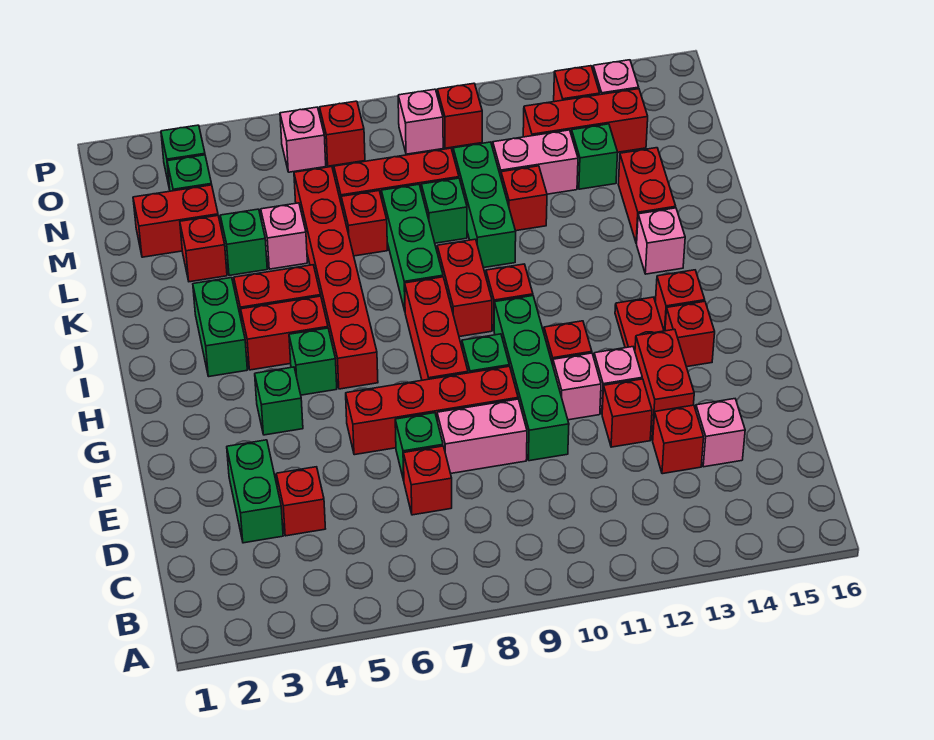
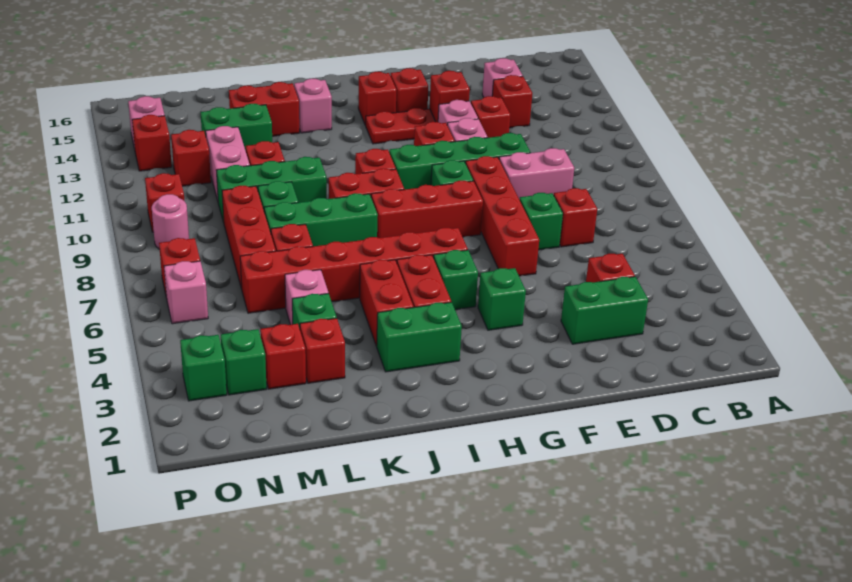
pink 1x2 brick [437,399,527,474] -> pink 1x2 brick turned to [499,148,574,200]
red 1x2 brick [635,329,694,429] -> red 1x1 brick [429,71,470,122]
red 1x2 brick [133,185,218,257] -> red 1x1 brick [260,324,306,389]
green 1x1 brick [571,124,618,189] -> green 1x2 brick [201,104,272,151]
red 1x3 brick [523,89,648,152] -> red 1x1 brick [171,130,211,186]
pink 1x1 brick [398,89,443,154] -> pink 1x1 round brick [152,194,189,249]

